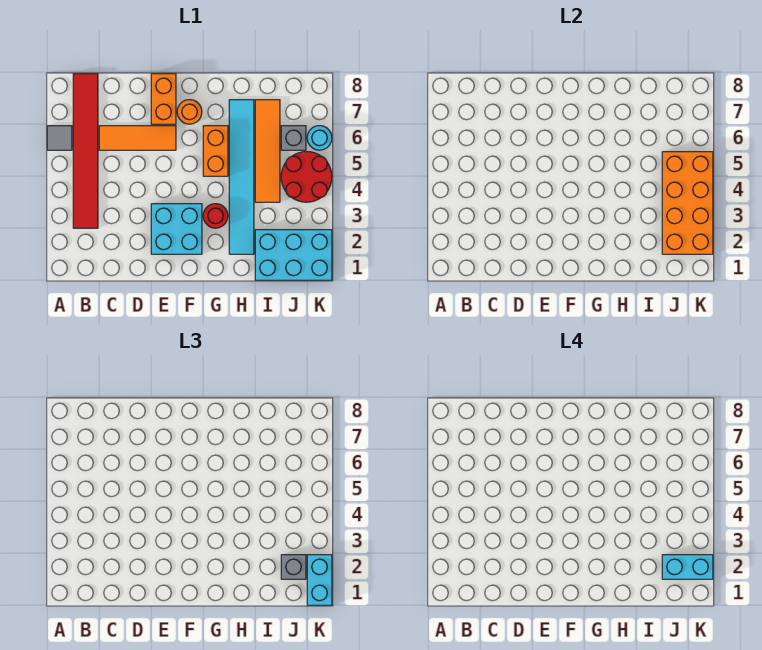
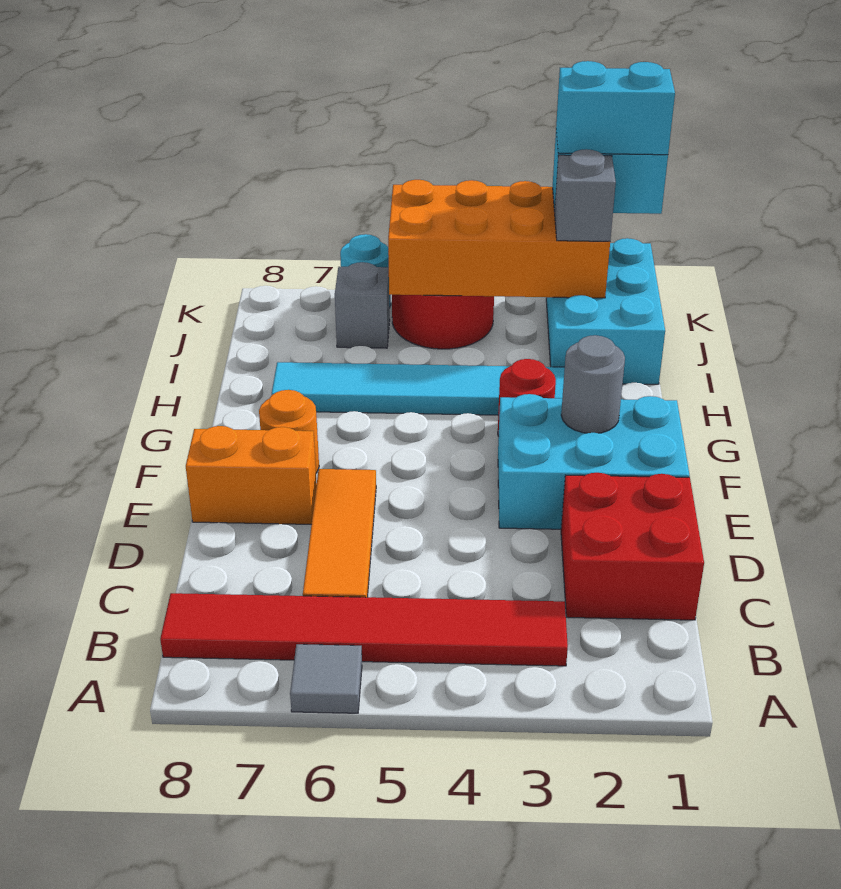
none -> red 2x2 brick [561,473,704,620]
cyan 2x2 brick [151,204,202,254] -> cyan 2x3 brick [498,394,690,529]
none -> grey 1x1 round brick [561,335,625,433]
orange 1x2 brick [203,126,228,176] -> none
orange 1x4 tile [255,100,280,202] -> none
cyan 1x2 brick [662,555,713,579] -> cyan 1x2 brick turned to [556,61,675,155]

